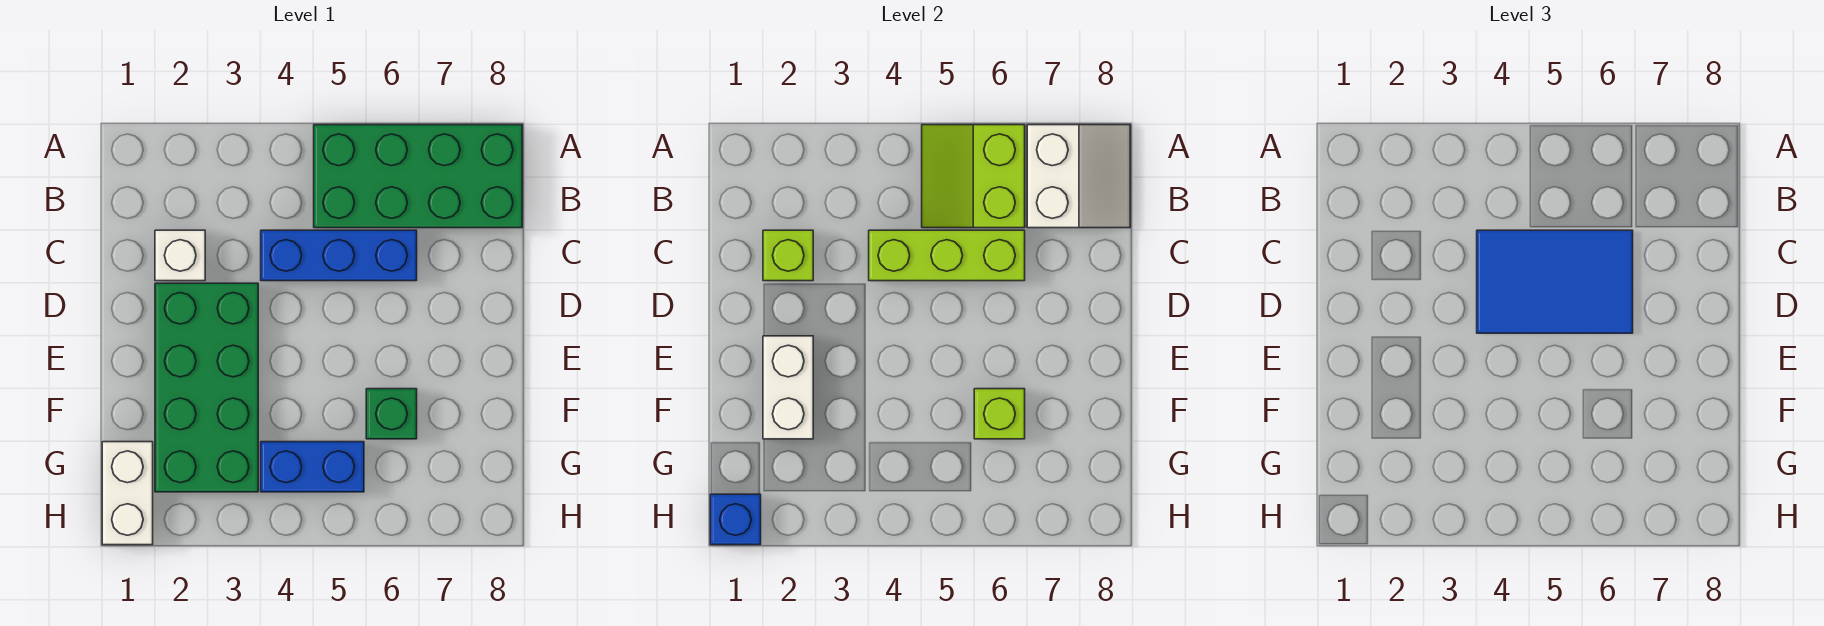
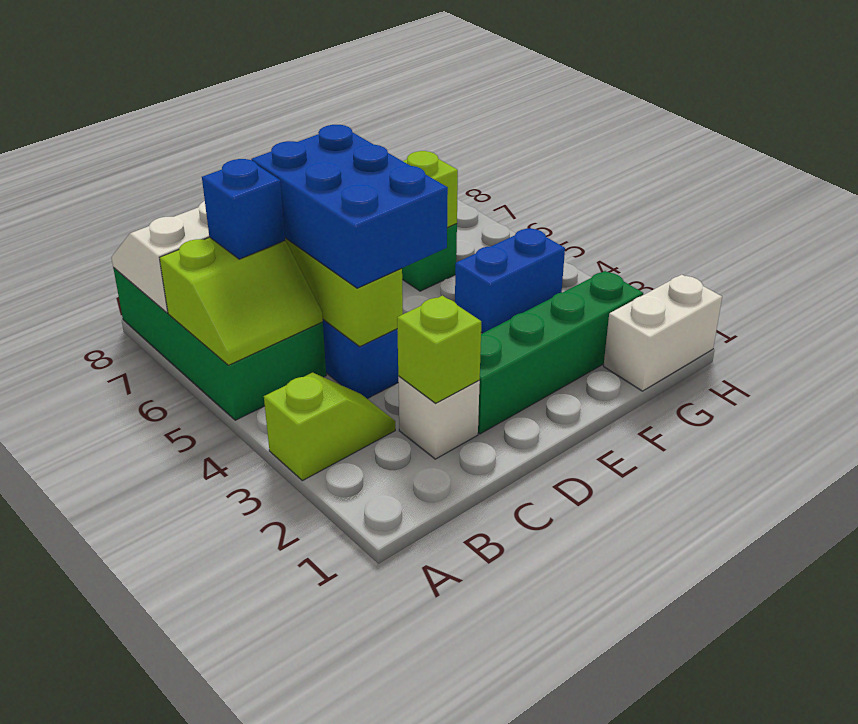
none -> lime 1x2 slope [264,373,395,481]
blue 2x3 tile [1477,230,1633,333] -> blue 2x3 brick [251,125,448,288]
green 2x4 brick [155,283,258,492] -> green 1x4 brick [478,271,643,434]
white 1x2 brick [763,336,813,439] -> none
blue 1x2 brick [261,442,364,492] -> blue 1x2 brick turned to [455,228,565,333]
blue 1x1 brick [710,494,761,545] -> blue 1x1 brick moved to [202,159,285,259]

